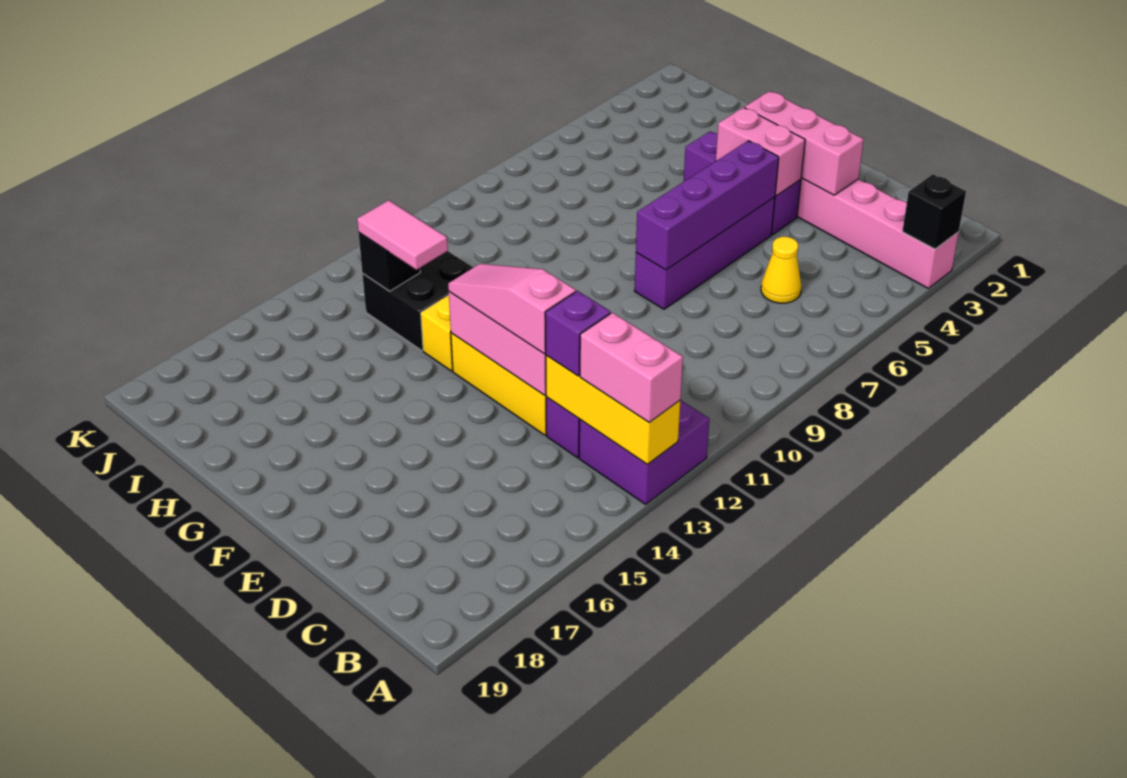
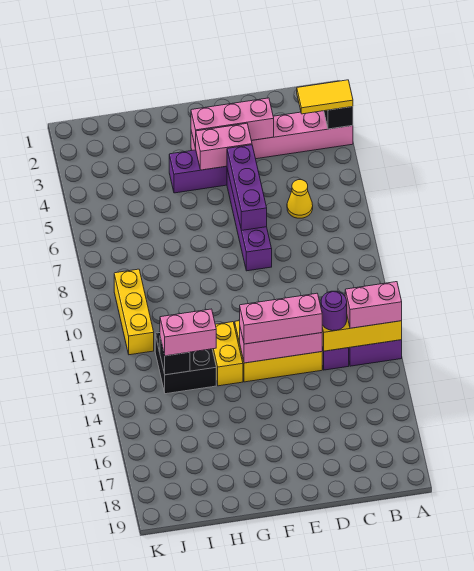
none -> yellow 1x2 tile [297,80,353,114]
purple 1x1 brick [545,291,611,376] -> purple 1x1 round brick [321,291,347,331]
pink 1x3 slope [448,264,576,354] -> pink 1x3 brick [240,293,322,344]
purple 1x4 brick [636,141,779,270] -> purple 1x3 brick [227,145,267,231]
pink 1x2 tile [357,200,448,270] -> pink 1x2 brick [160,309,216,356]
none -> yellow 1x3 brick [114,269,154,355]

